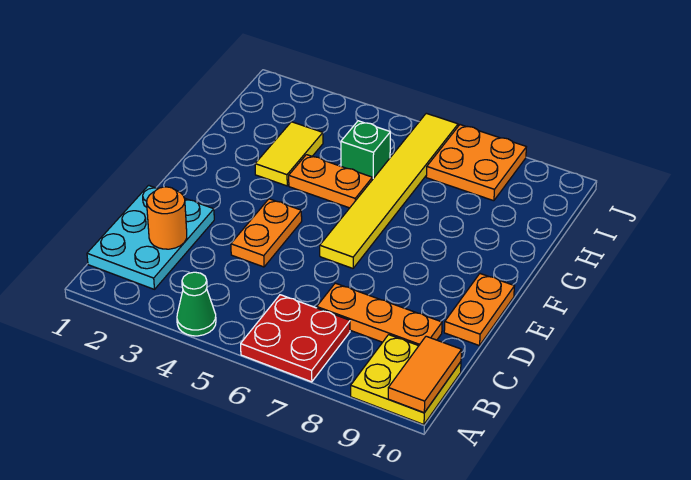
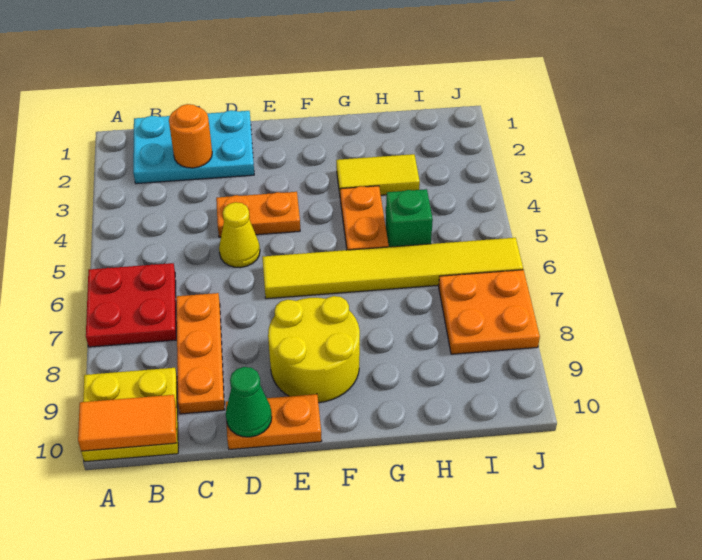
green 1x1 cone [177,272,216,336] -> green 1x1 cone moved to [226,367,272,437]
none -> yellow 1x1 cone [219,202,260,268]
none -> yellow 2x2 round brick [268,296,360,403]

